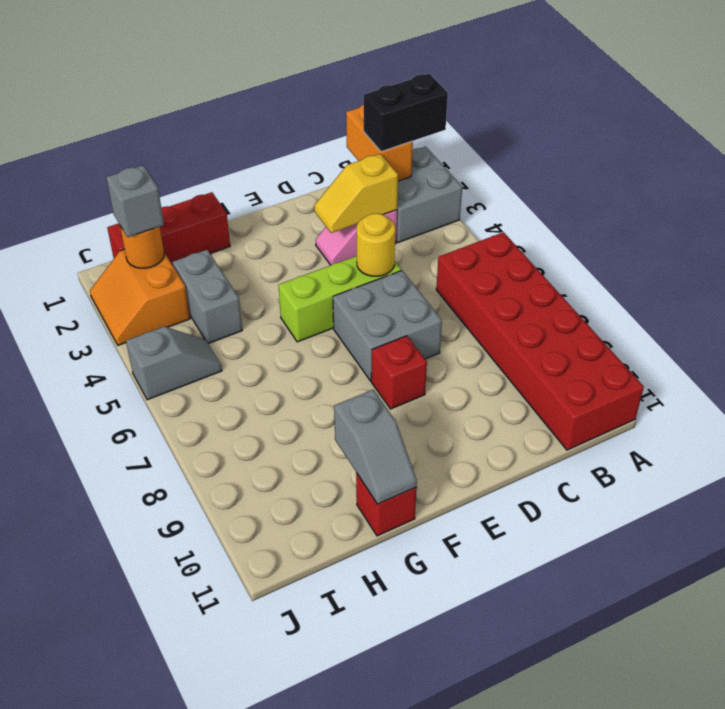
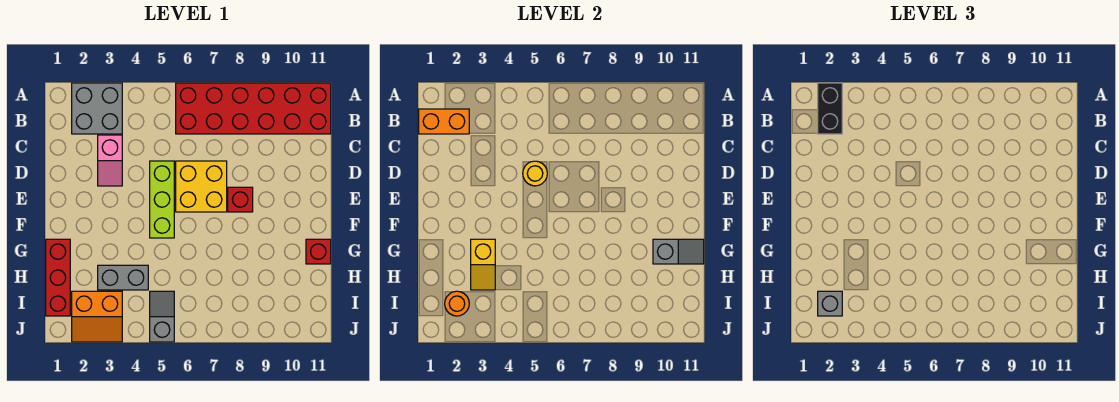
yellow 1x2 slope [314,154,398,233] -> yellow 1x2 slope moved to [471,239,495,290]
grey 2x2 brick [333,270,442,381] -> yellow 2x2 brick [176,161,227,212]

